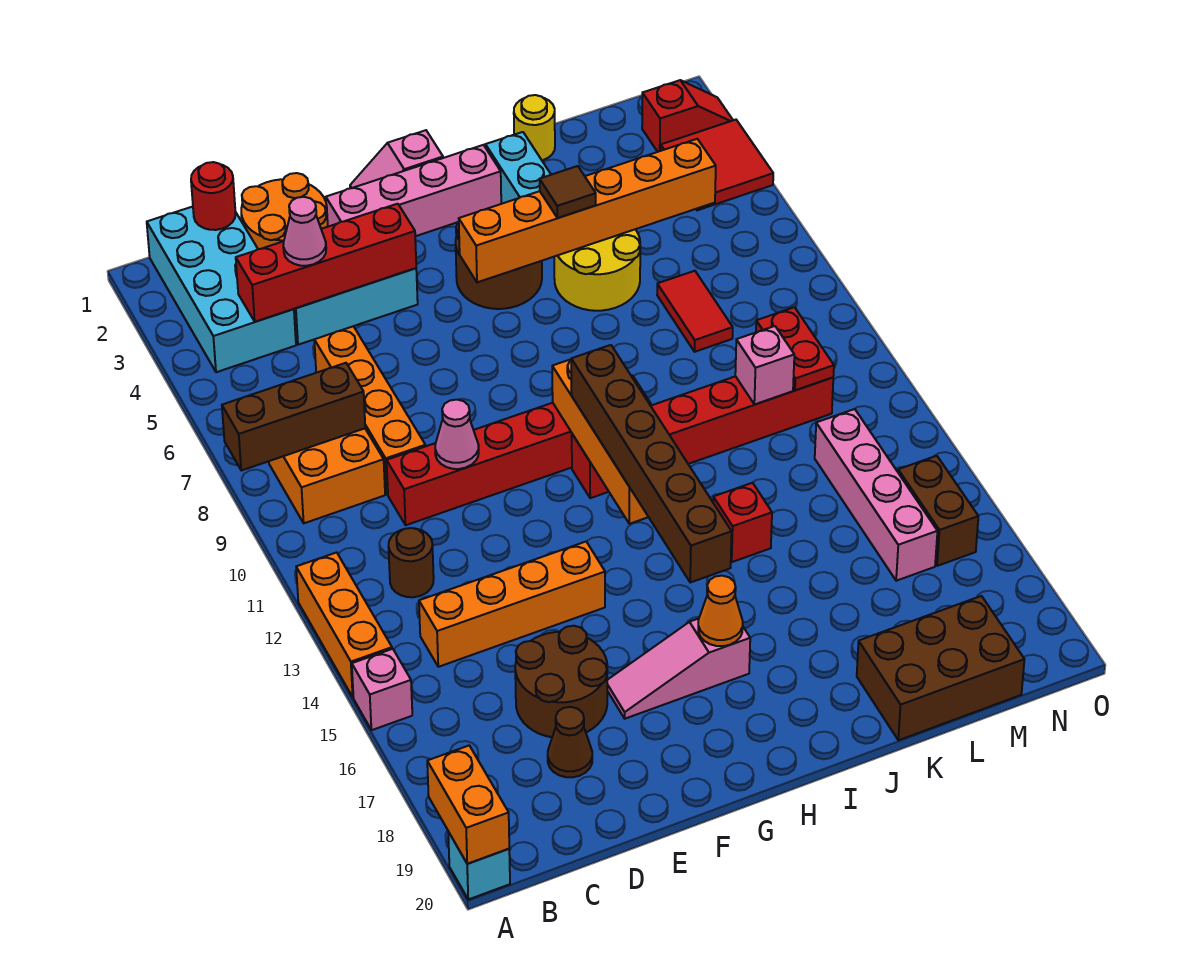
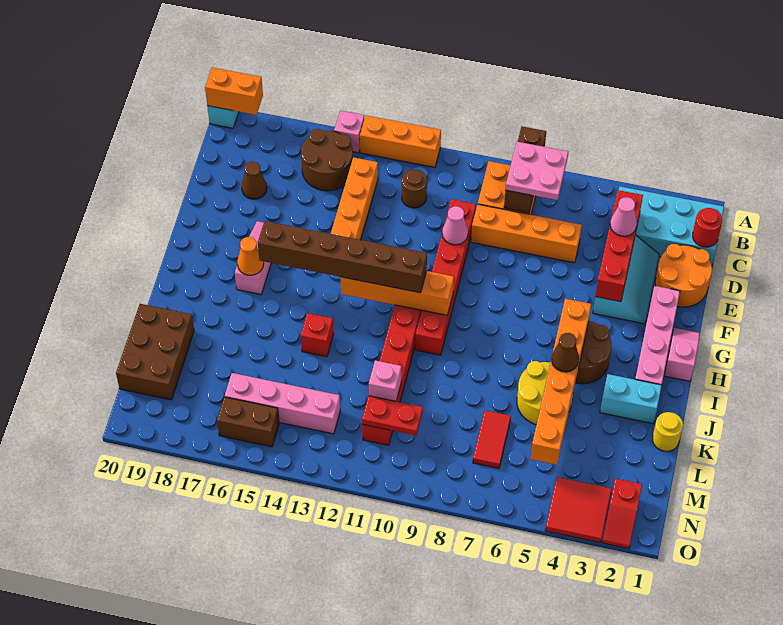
none -> pink 2x2 plate [506,142,568,200]
brown 2x2 round brick [515,626,607,737] -> brown 2x2 round brick moved to [301,129,353,191]
brown 1x1 tile [540,166,596,218] -> brown 1x1 cone [552,333,579,372]
red 1x2 tile [657,271,733,352] -> red 1x2 tile turned to [473,410,511,468]

